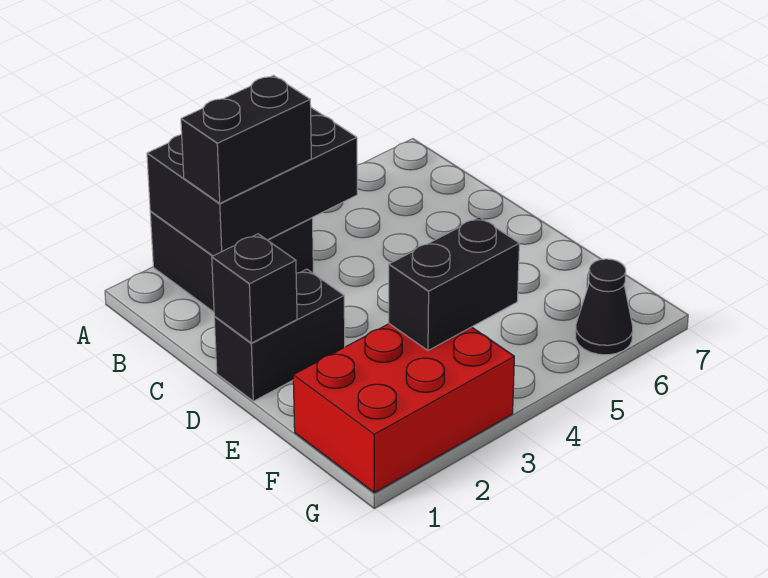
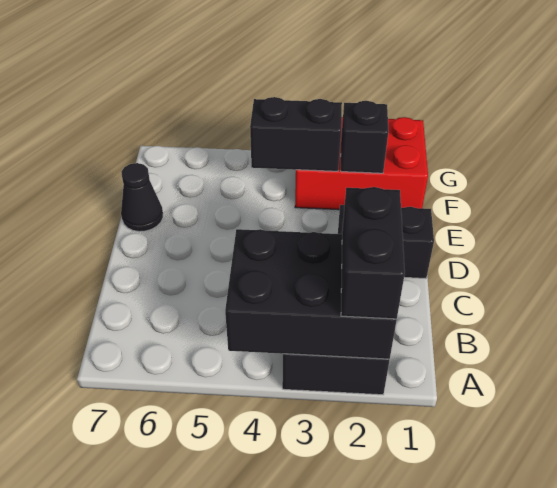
black 1x2 brick [181,76,311,203] -> black 1x2 brick turned to [341,187,405,319]
black 1x1 brick [212,234,297,343] -> black 1x1 brick moved to [341,101,388,173]
black 1x1 cone [576,259,633,355] -> black 1x1 cone moved to [121,163,163,232]

